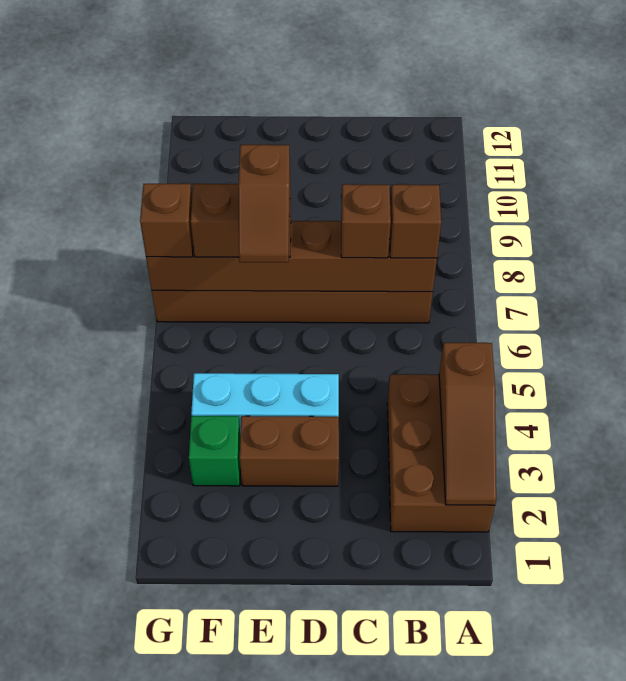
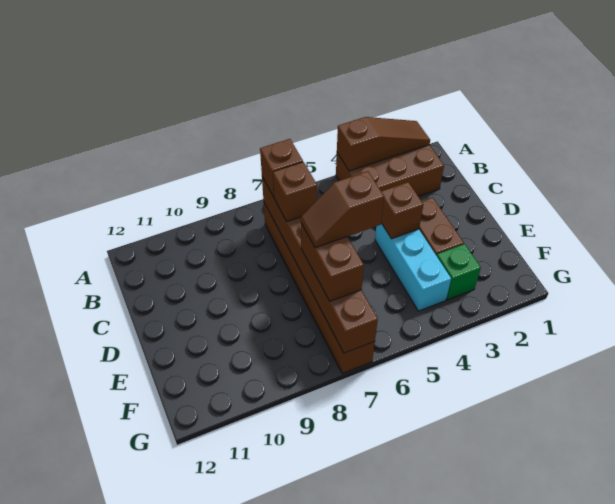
brown 1x2 slope [239,145,290,262] -> brown 1x2 slope turned to [301,171,384,248]
brown 1x1 brick [140,184,193,257] -> brown 1x1 brick moved to [381,182,423,239]

